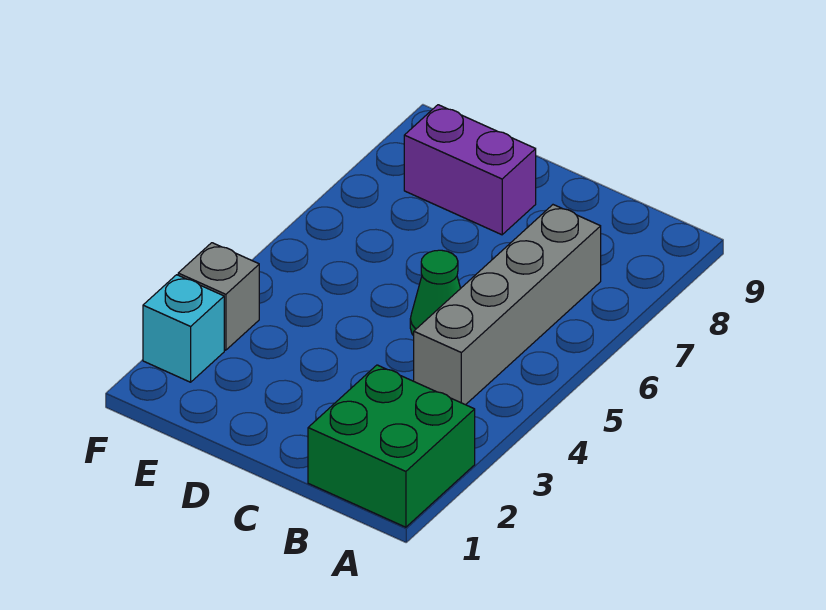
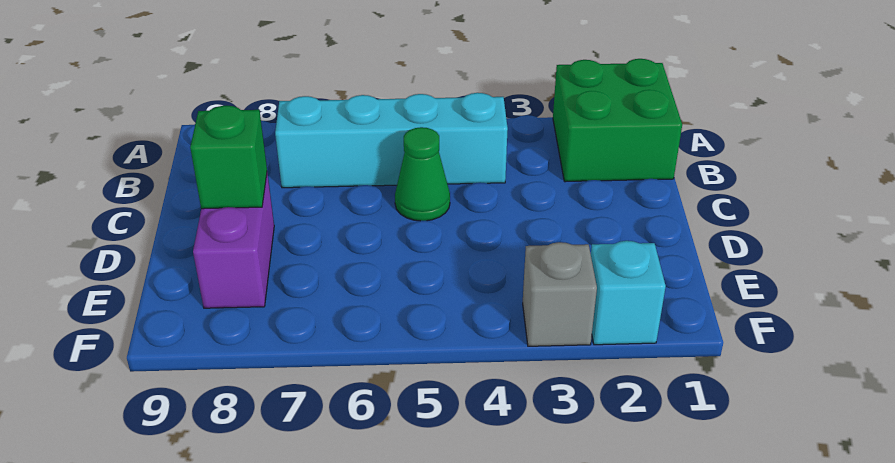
grey 1x4 brick [414,205,601,405] -> cyan 1x4 brick [275,93,508,188]
none -> green 1x1 brick [190,106,267,209]

